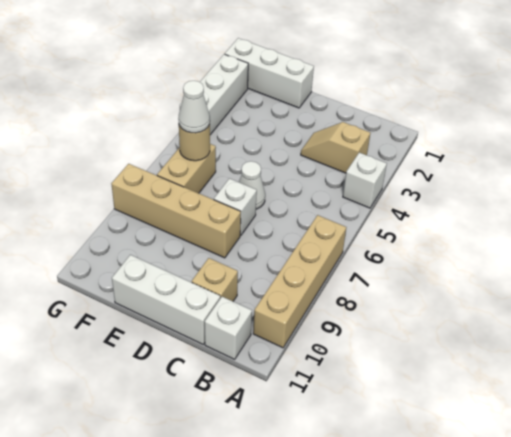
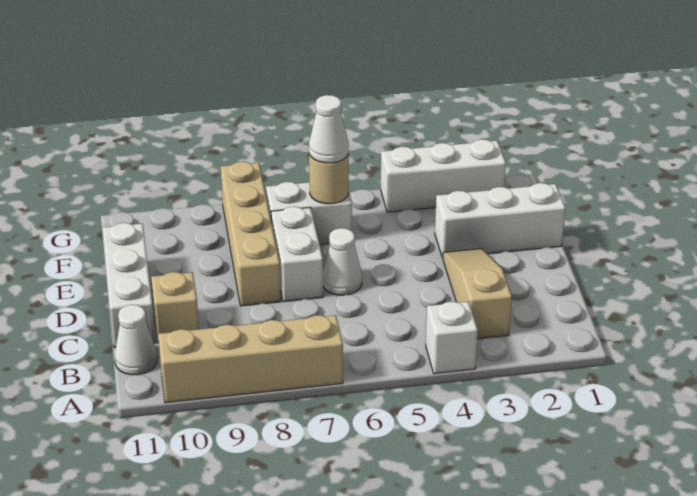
tan 1x2 slope [301,122,370,173] -> tan 1x3 slope [443,249,512,339]
white 1x1 brick [205,297,252,359] -> white 1x1 cone [114,305,157,375]
white 1x1 brick [214,178,257,236] -> white 1x2 brick [271,207,323,302]
white 1x3 brick [225,38,314,108] -> white 1x3 brick turned to [435,183,565,258]
tan 1x2 brick [157,144,216,193] -> white 1x2 brick [266,182,352,244]

